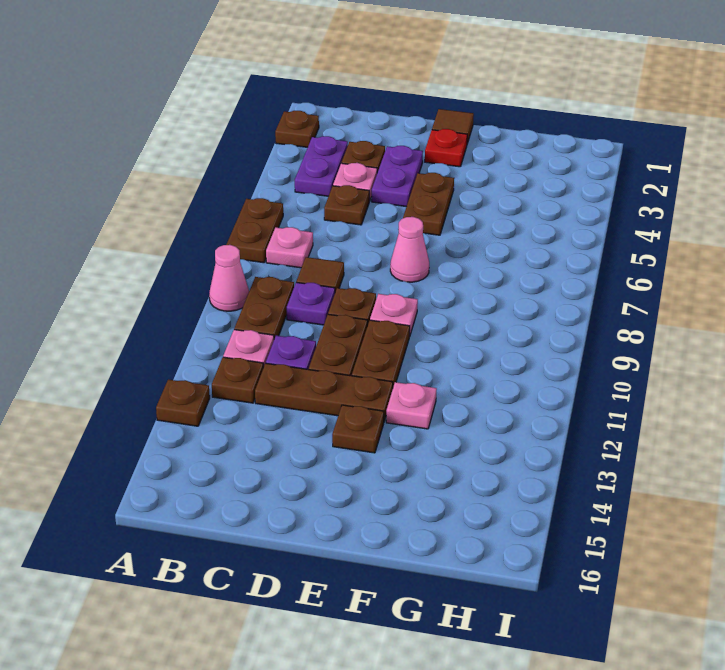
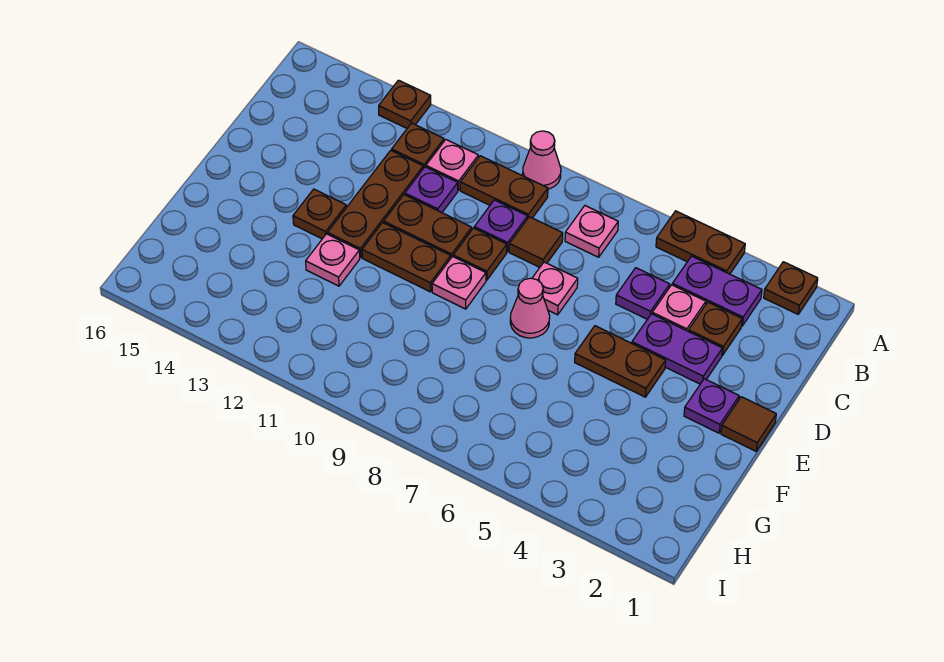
brown 1x2 plate [226,198,283,263] -> brown 1x2 plate moved to [656,211,745,274]
brown 1x1 plate [324,185,369,225] -> purple 1x1 plate [616,268,670,319]
none -> pink 1x1 plate [532,262,578,315]
red 1x1 plate [425,129,467,167] -> purple 1x1 plate [684,379,739,433]

